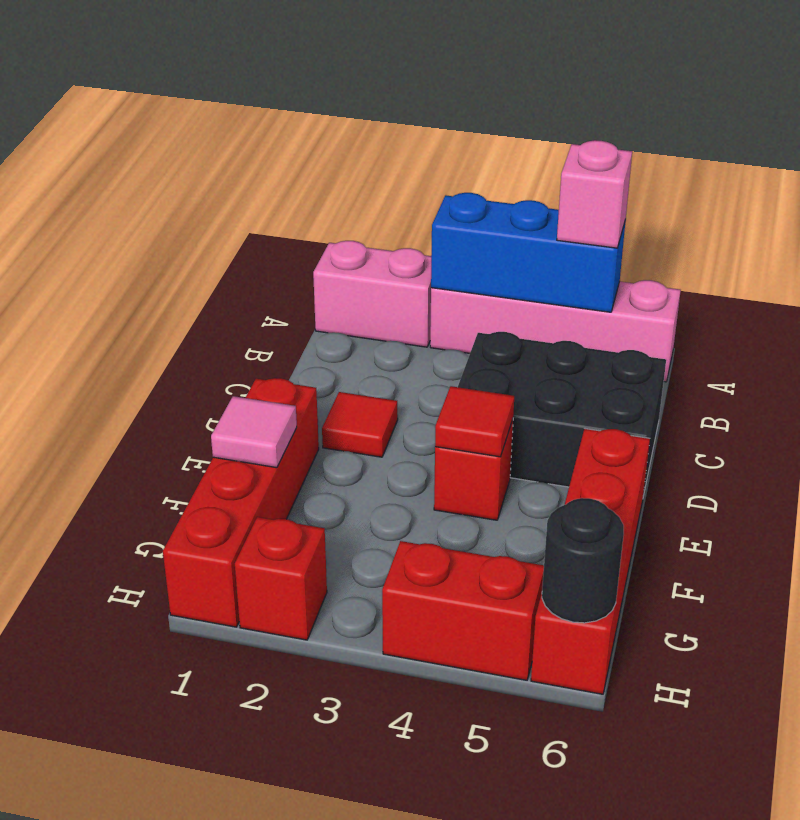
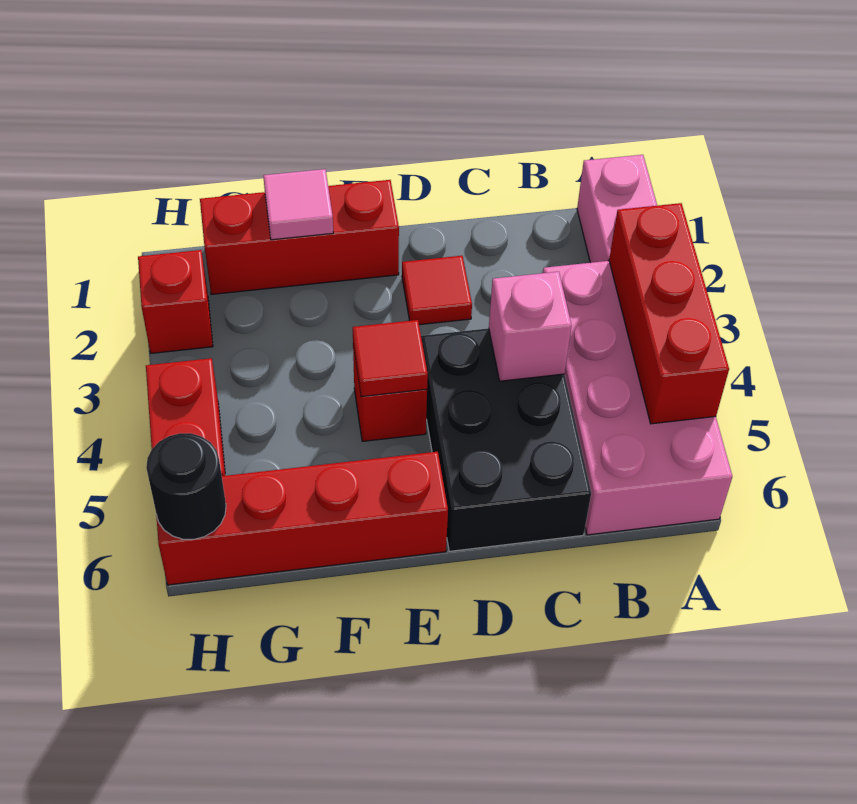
pink 1x4 brick [430,280,681,382] -> pink 2x4 brick [543,261,732,535]
blue 1x3 brick [431,193,626,312] -> red 1x3 brick [609,203,729,424]
pink 1x1 brick [557,140,632,248] -> pink 1x1 brick moved to [489,272,572,381]
red 1x4 brick [163,378,319,627] -> red 1x3 brick [200,180,399,295]

